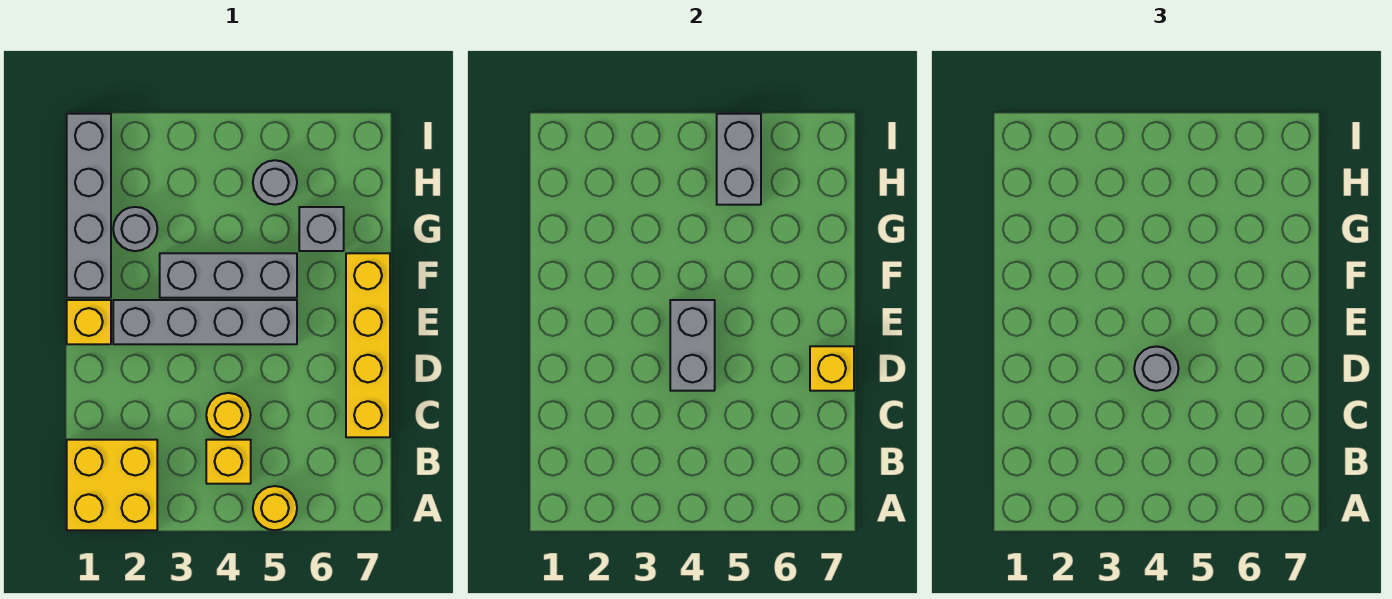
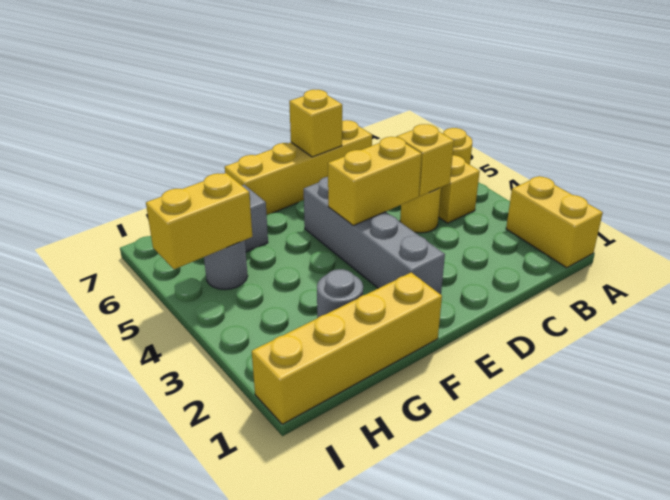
yellow 2x2 brick [67,440,157,530] -> yellow 1x2 brick [506,176,603,268]
grey 1x2 brick [670,300,715,391] -> yellow 1x2 brick [328,137,422,226]
grey 1x1 round brick [1134,346,1179,391] -> none
yellow 1x1 brick [67,300,111,344] -> yellow 1x1 brick moved to [397,124,454,196]
grey 1x4 brick [67,114,111,298] -> yellow 1x4 brick [252,272,442,424]
grey 1x3 brick [160,253,297,298] -> none
grey 1x2 brick [717,114,761,205] -> yellow 1x2 brick [146,173,252,269]

